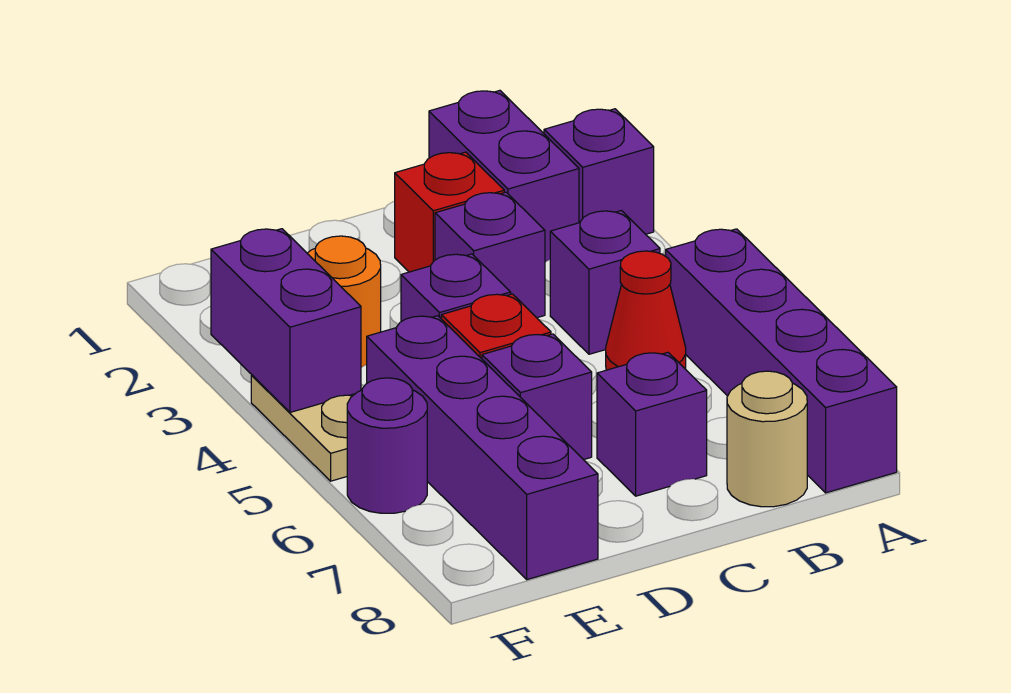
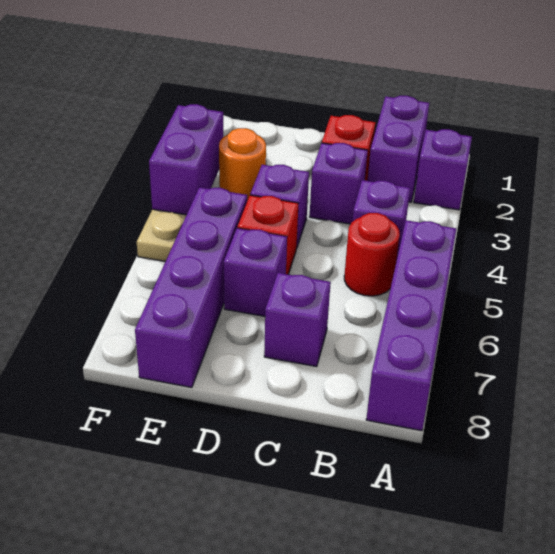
red 1x1 cone [606,251,686,370] -> red 1x1 round brick [344,213,400,296]
tan 1x1 round brick [727,371,807,507] -> none
purple 1x1 round brick [347,378,427,513] -> none

